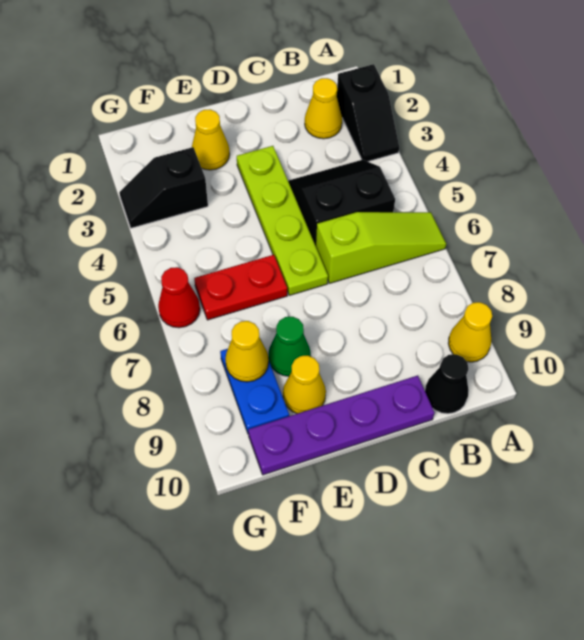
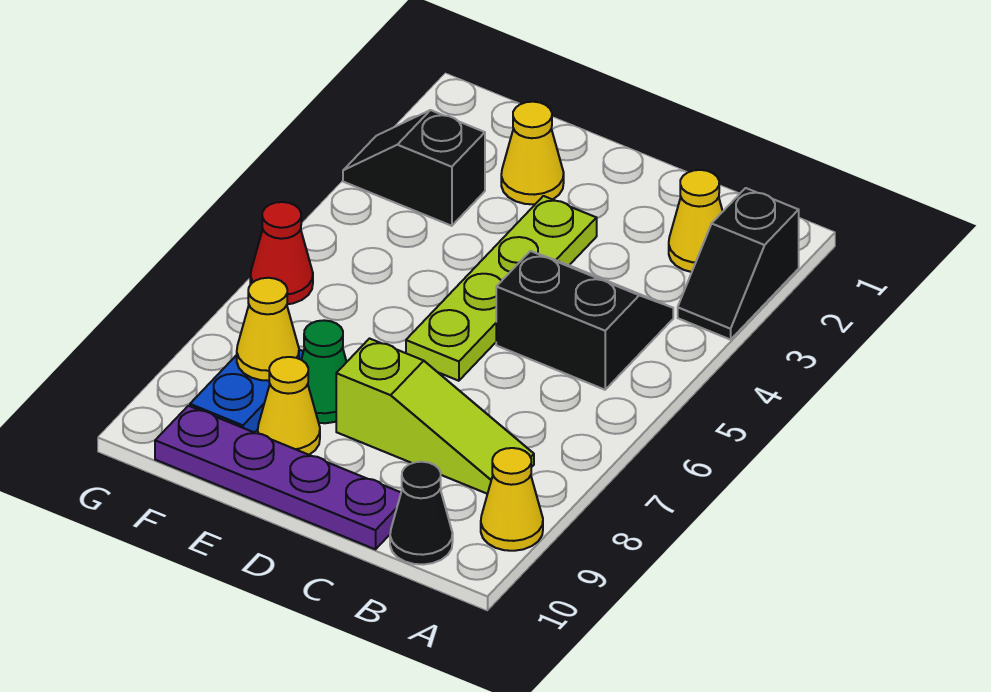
lime 1x3 slope [316,212,446,283] -> lime 1x3 slope moved to [336,339,534,494]
red 1x2 plate [194,255,287,320] -> none

